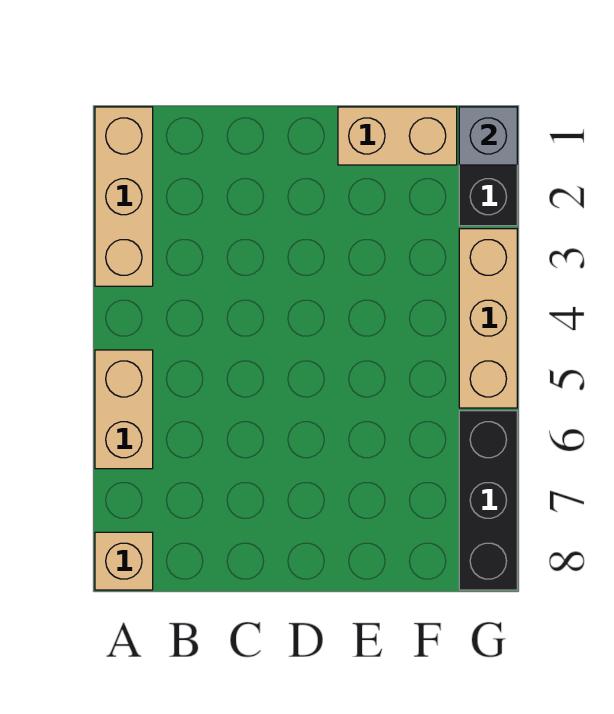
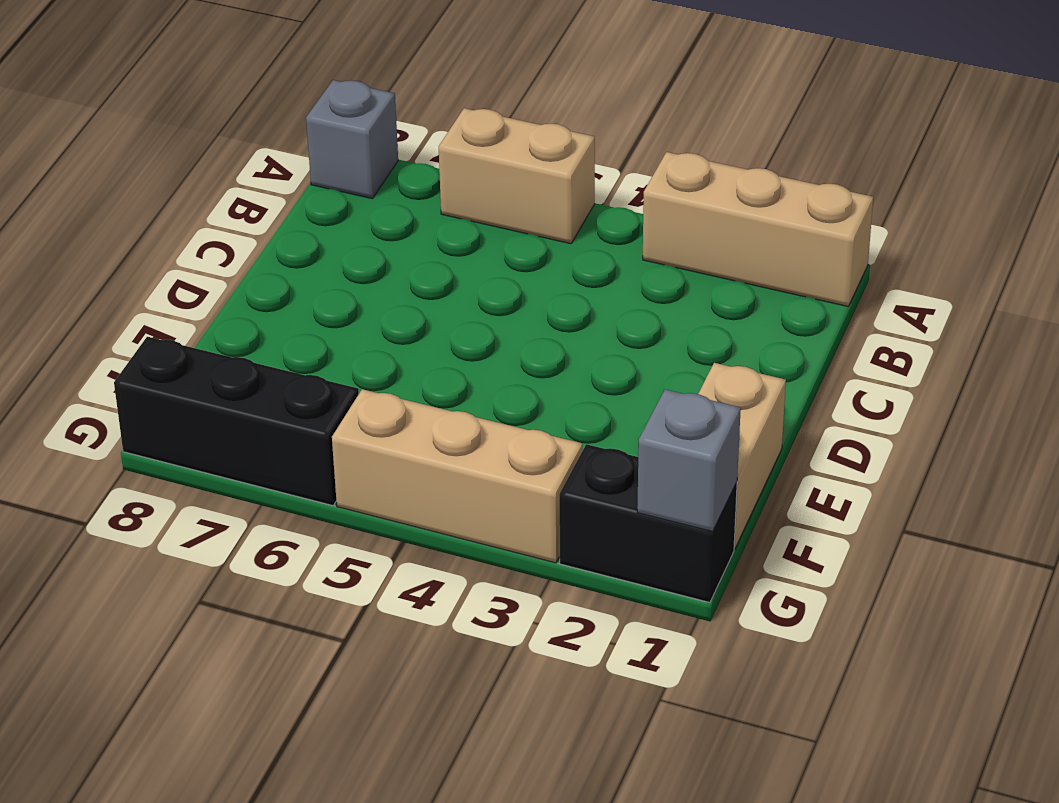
tan 1x1 brick [95,532,153,590] -> grey 1x1 brick [306,80,398,199]

